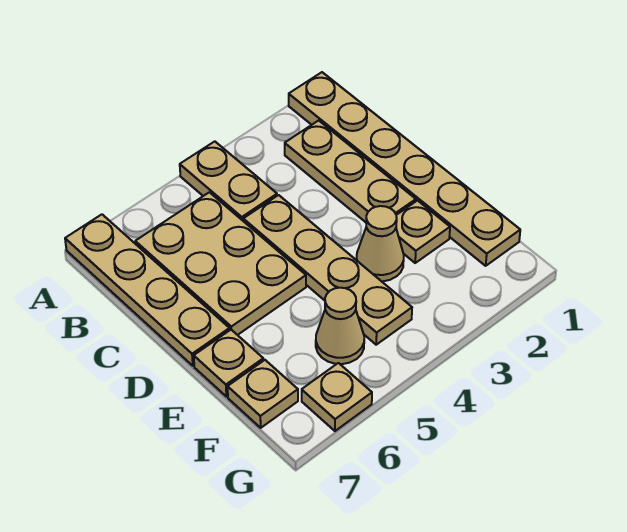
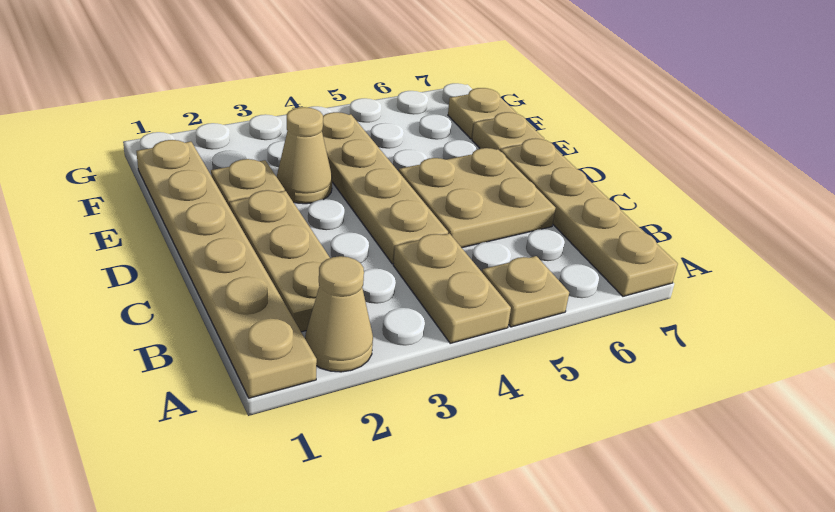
tan 2x3 plate [135,192,306,335] -> tan 2x2 plate [399,148,556,248]
tan 1x1 cone [316,288,364,364] -> tan 1x1 cone moved to [305,256,373,372]
tan 1x1 plate [302,363,372,431] -> tan 1x1 plate moved to [482,256,569,327]

